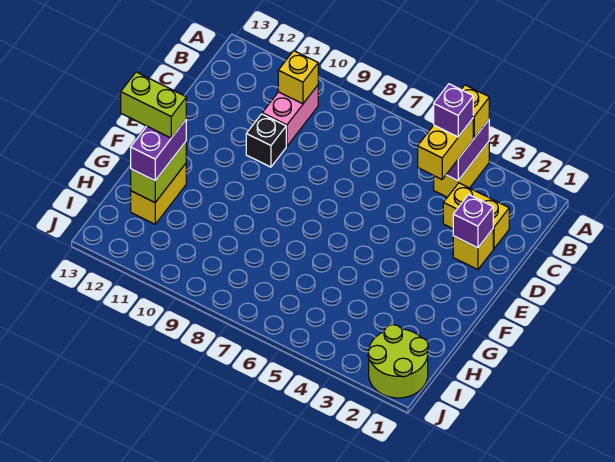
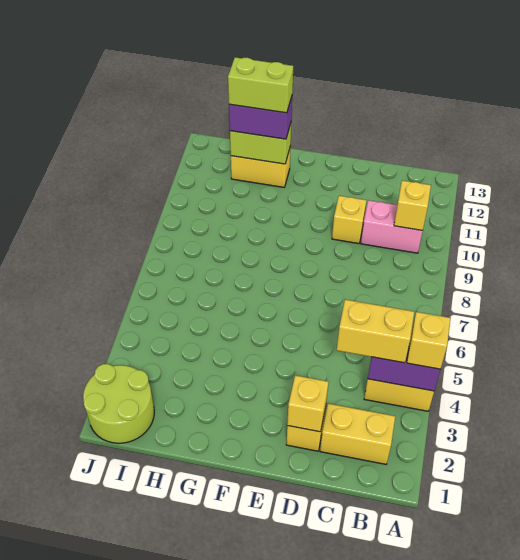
purple 1x1 brick [434,84,473,137] -> none
yellow 1x2 brick [443,183,509,249] -> yellow 1x2 brick turned to [320,404,395,464]
purple 1x1 brick [453,195,493,248] -> yellow 1x1 brick [287,375,328,432]
black 1x1 brick [246,114,286,167] -> yellow 1x1 brick [332,196,366,244]
lime 1x2 brick [121,72,186,138] -> lime 1x2 brick turned to [228,57,293,113]

